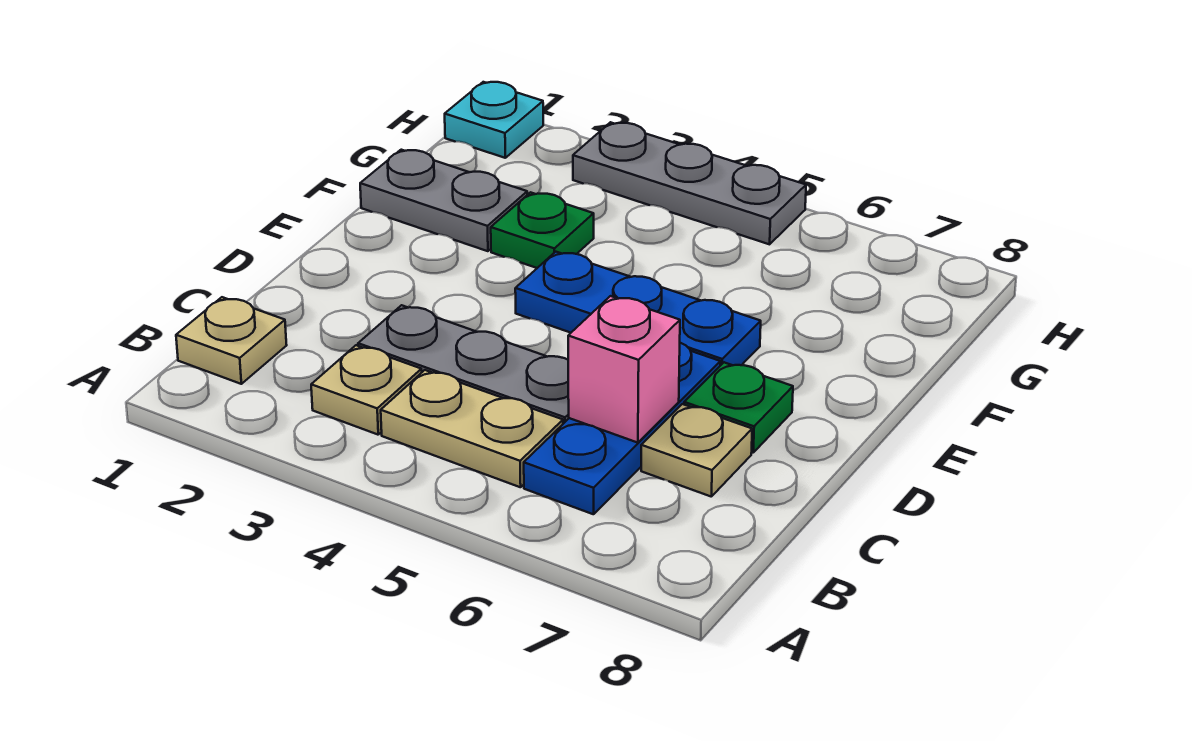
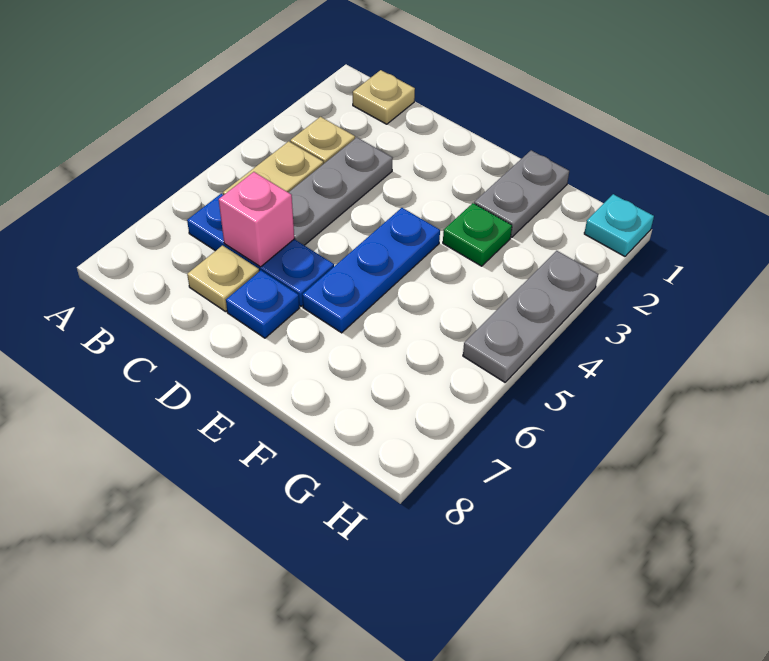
green 1x1 plate [684,362,793,453] -> blue 1x1 plate [226,270,299,338]

